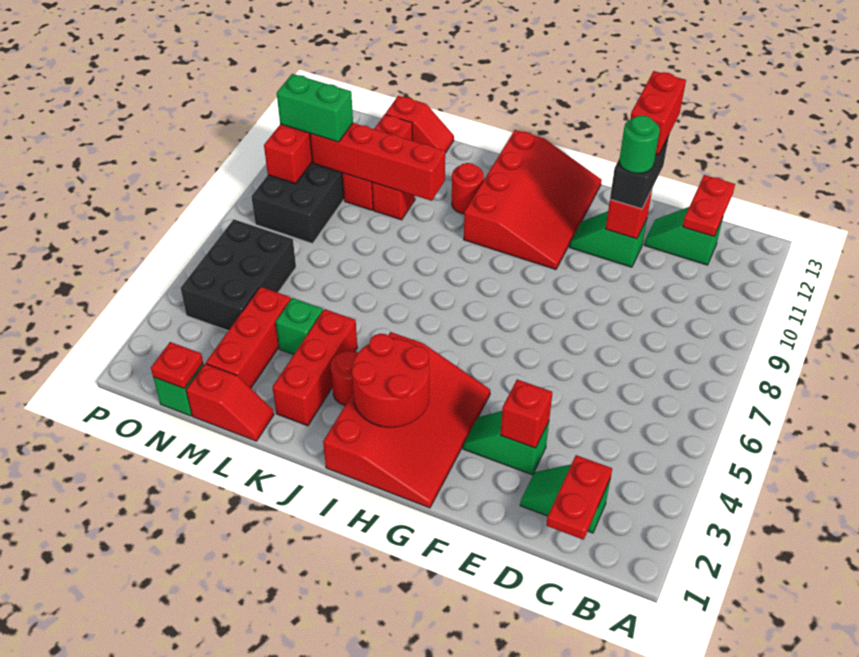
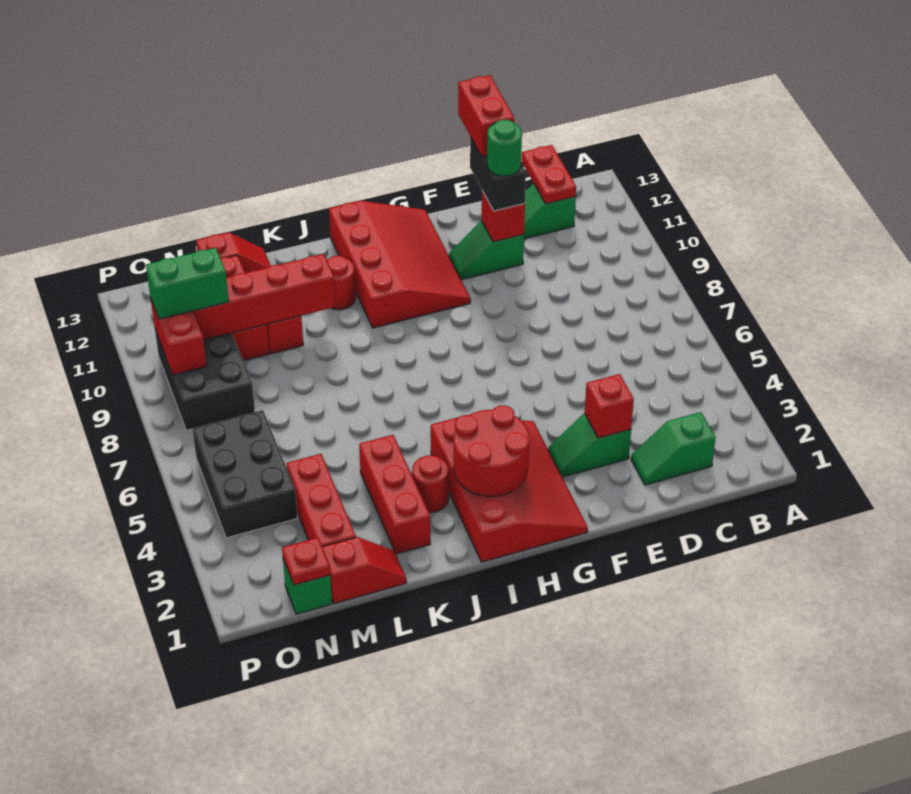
red 1x2 plate [546,455,612,540] -> none
green 1x1 brick [276,298,323,354] -> none

